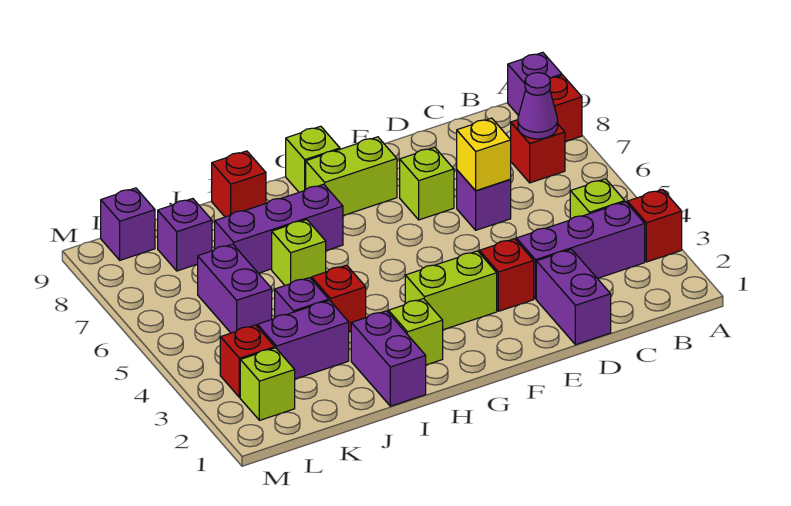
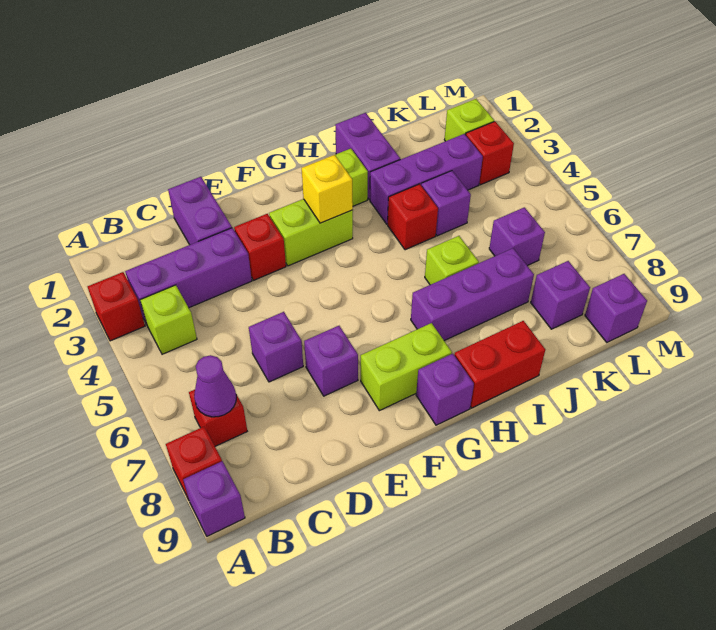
yellow 1x1 brick [457,118,511,191] -> yellow 1x1 brick moved to [302,155,353,223]
lime 1x1 brick [400,147,454,220] -> purple 1x1 brick [304,326,358,396]
lime 1x1 brick [286,126,340,192] -> purple 1x1 brick [416,354,474,425]
red 1x1 brick [212,151,266,217] -> red 1x2 brick [454,321,545,408]
purple 1x2 brick [257,300,349,379] -> purple 1x3 brick [370,134,483,224]
purple 1x2 brick [197,244,272,333] -> purple 1x1 brick [489,207,545,266]

